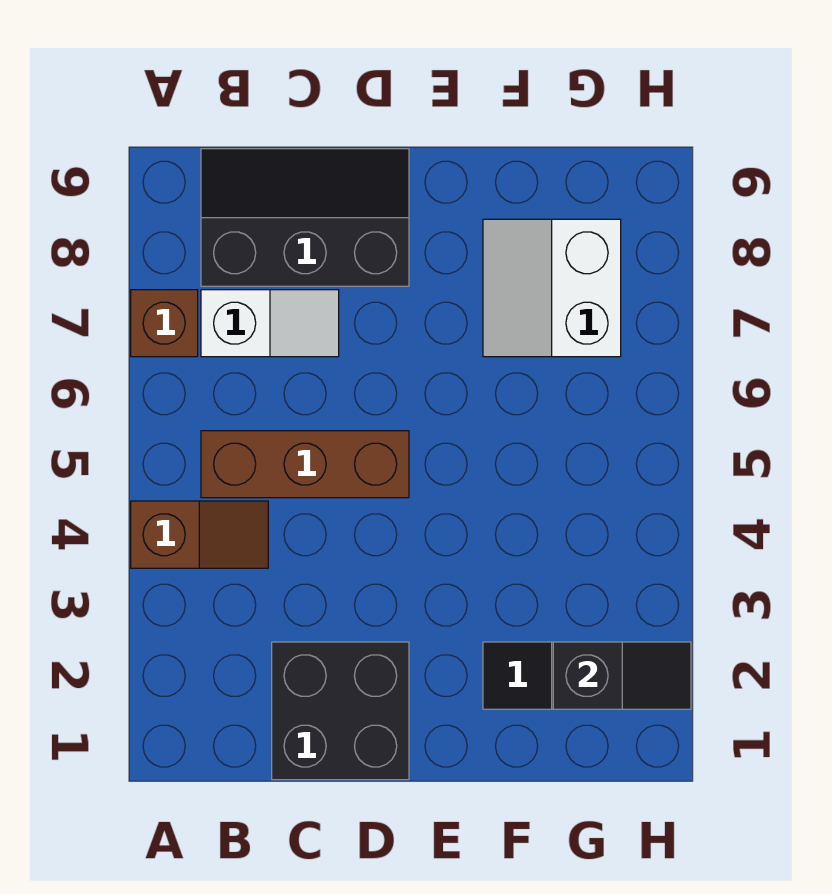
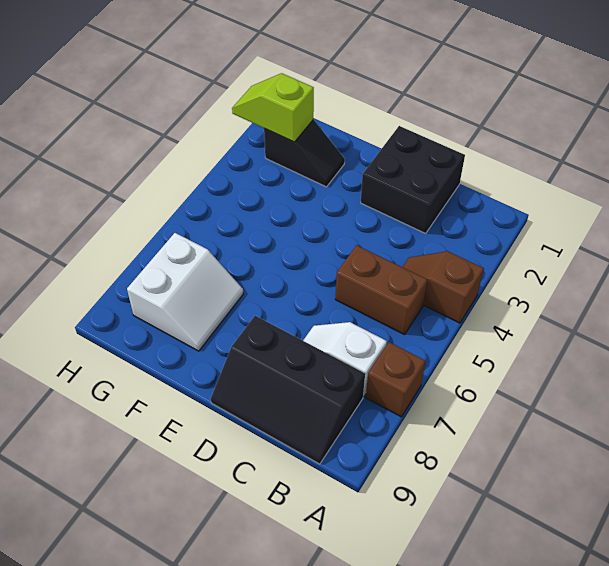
brown 1x3 brick [201,431,409,498] -> brown 1x2 brick [335,245,427,335]
black 1x2 slope [553,642,691,709] -> lime 1x2 slope [232,73,314,142]

